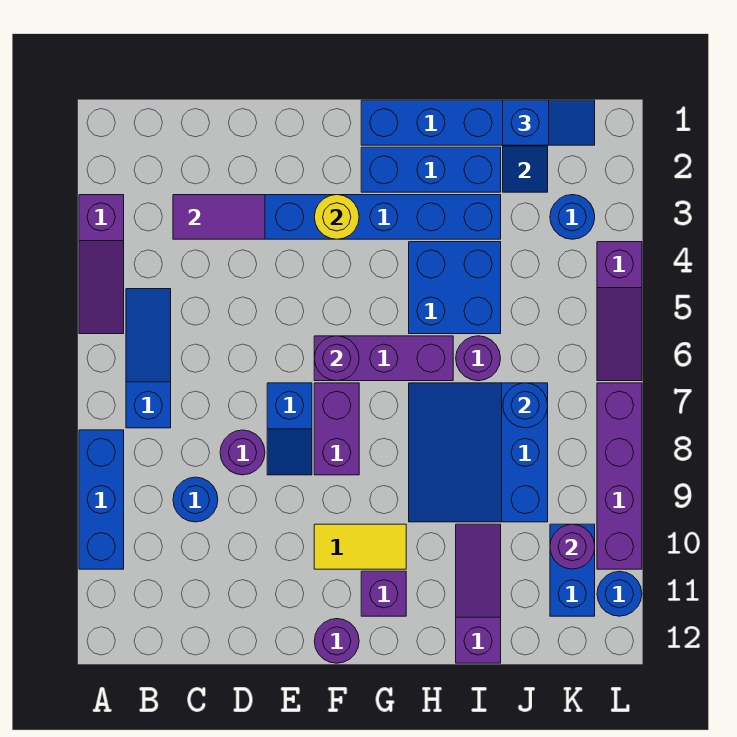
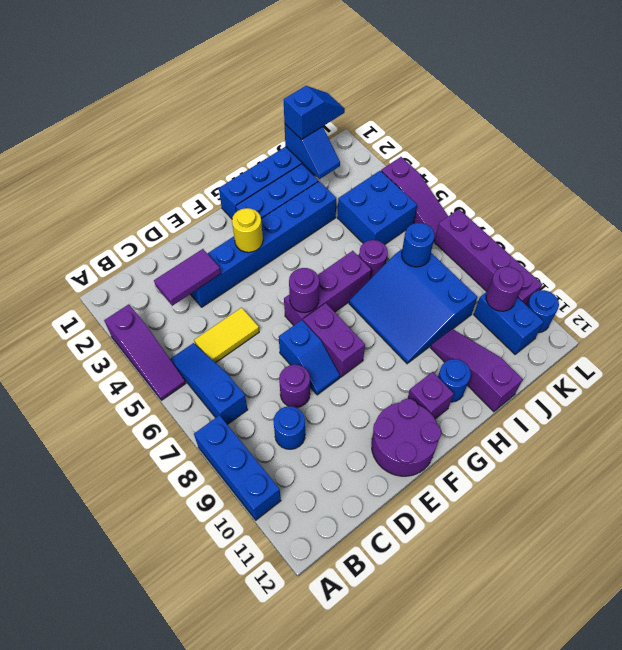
yellow 1x2 tile [314,524,406,569] -> yellow 1x2 tile moved to [194,308,259,363]
purple 1x1 round brick [314,619,359,663] -> purple 2x2 round brick [372,399,441,476]
blue 2x2 brick [409,242,501,334] -> blue 2x2 brick moved to [337,171,417,245]
blue 1x1 round brick [550,195,595,239] -> blue 1x1 round brick moved to [438,359,471,402]

